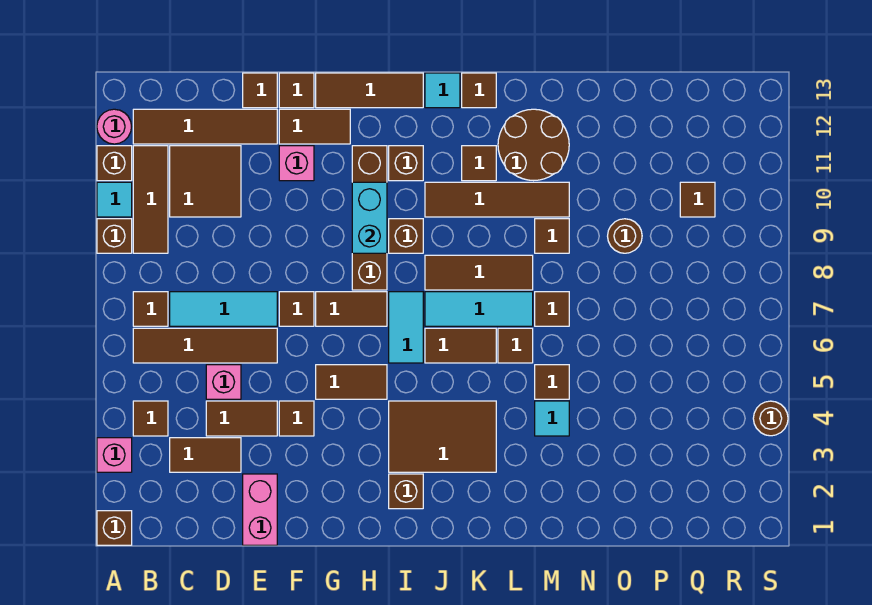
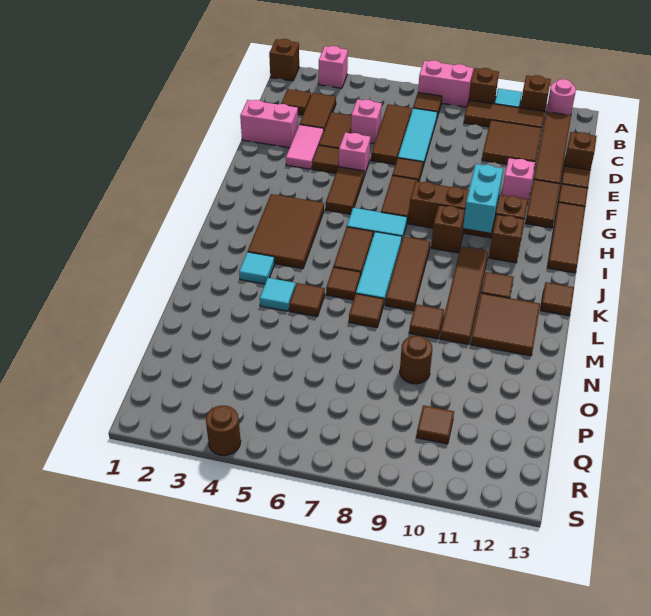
none -> pink 1x2 brick [418,60,473,107]
brown 1x1 tile [133,401,168,436] -> brown 1x1 tile moved to [281,89,311,115]
brown 1x4 tile [133,328,277,363] -> brown 1x3 tile [371,104,412,165]
none -> pink 1x2 tile [286,125,324,169]
none -> pink 1x1 brick [339,133,370,176]
cyan 1x2 brick [352,182,387,253] -> cyan 1x2 brick turned to [463,164,503,233]
brown 1x1 brick [389,474,423,509] -> brown 1x1 brick moved to [564,132,597,170]
cyan 1x1 tile [425,73,460,108] -> cyan 1x1 tile moved to [239,252,275,284]
brown 2x2 round brick [498,109,569,181] -> brown 2x2 tile [471,293,540,356]

